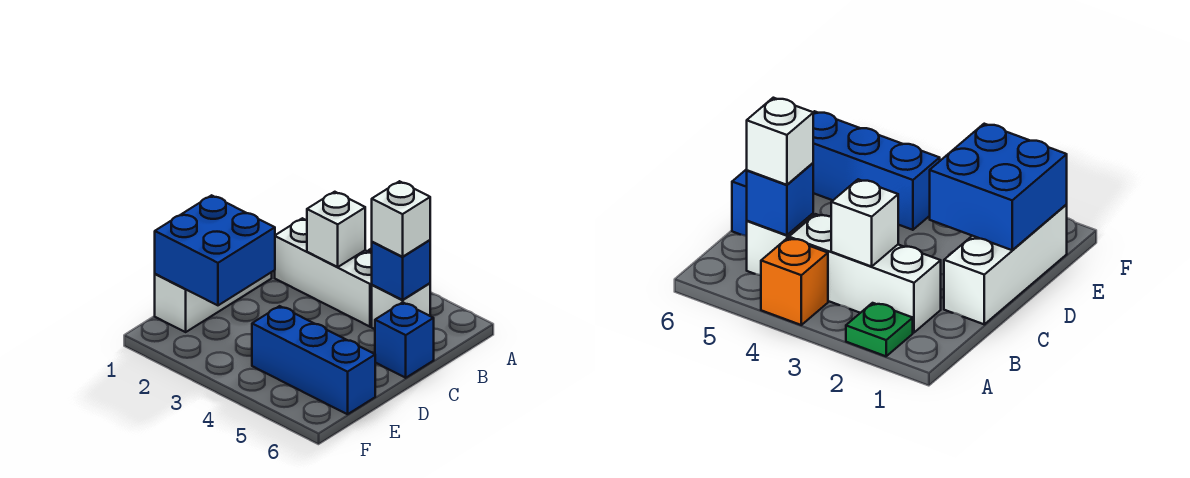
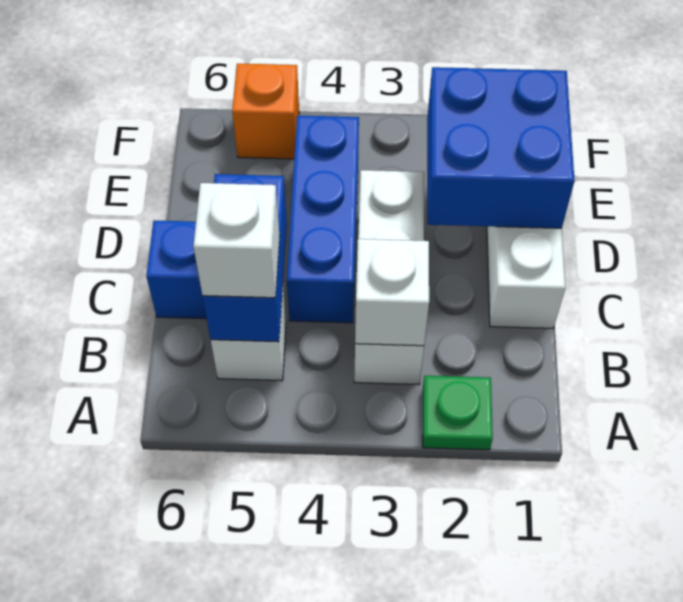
orange 1x1 brick [761,238,828,325] -> orange 1x1 brick moved to [232,64,299,159]
white 1x3 brick [275,218,372,327] -> white 1x3 brick turned to [354,170,424,385]
blue 1x1 brick [372,240,430,300] -> blue 1x2 brick [203,174,287,342]
blue 1x3 brick [252,306,375,414] -> blue 1x3 brick turned to [287,115,359,323]

